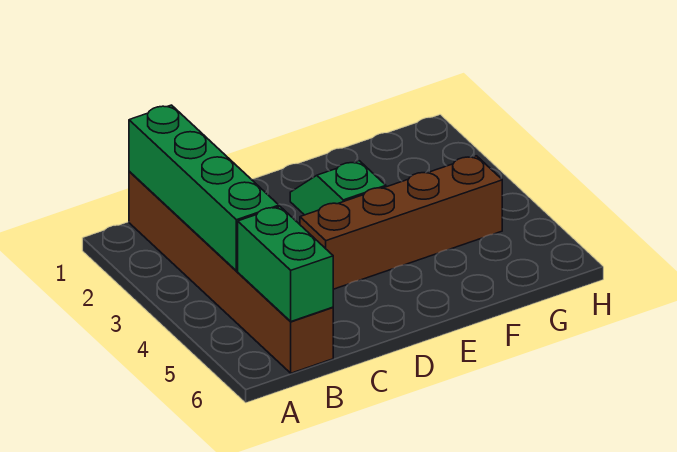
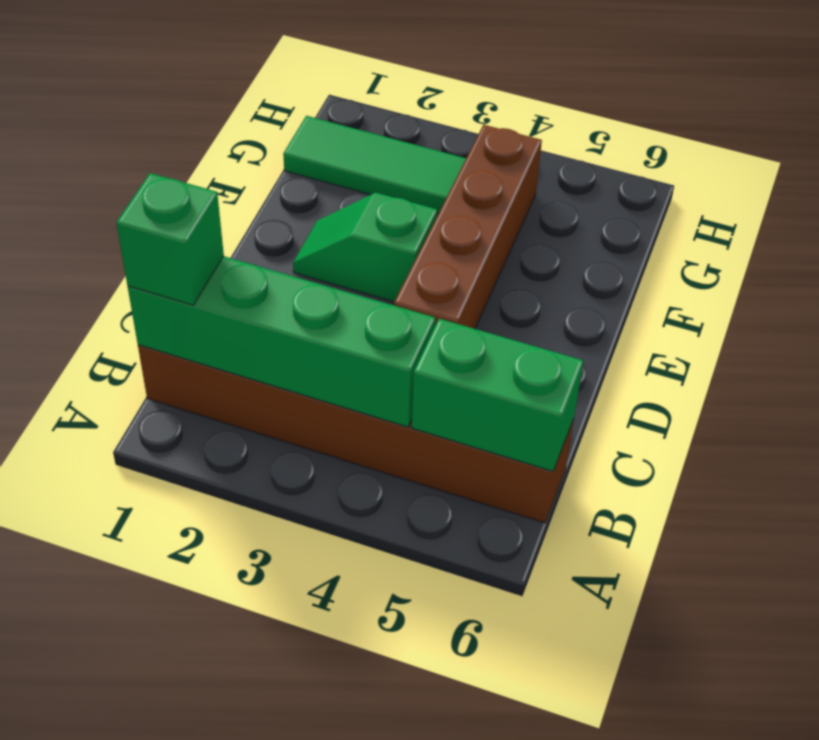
none -> green 1x1 brick [116,173,224,305]
none -> green 1x3 tile [283,116,466,213]

